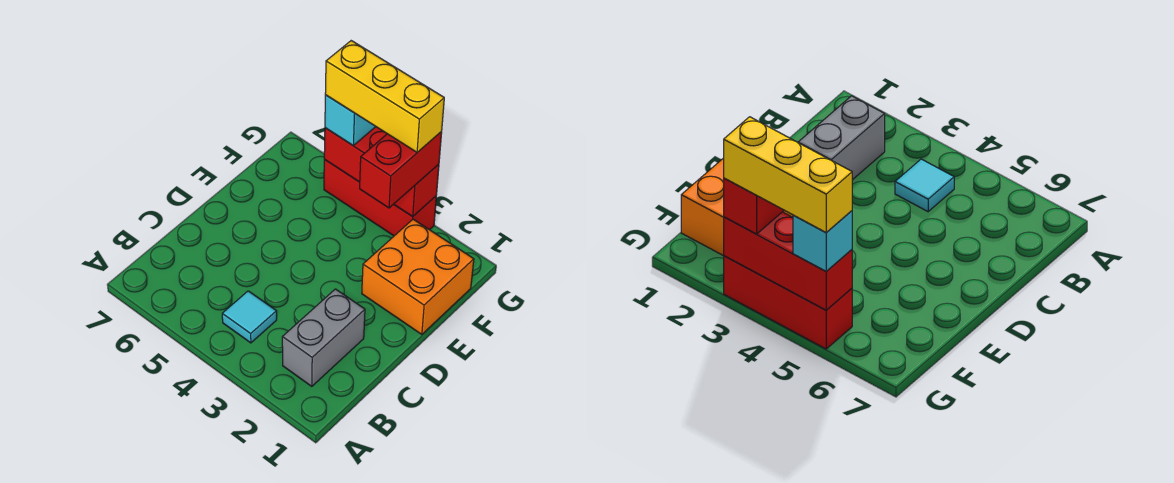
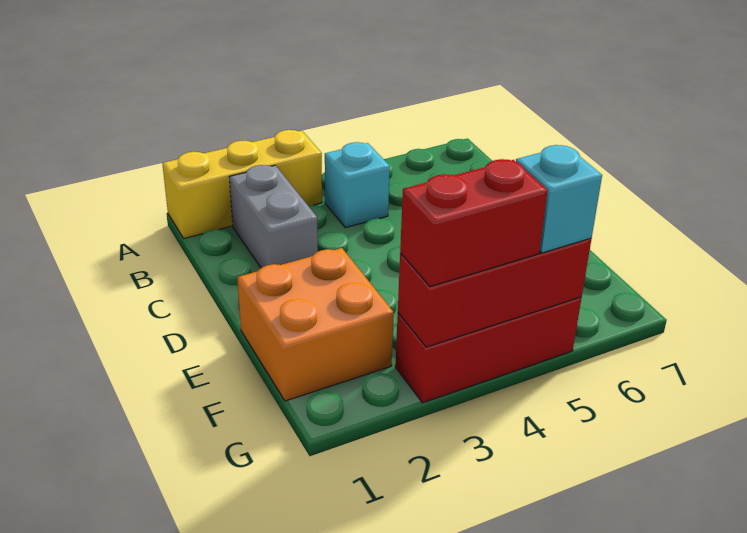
cyan 1x1 tile [222,291,277,343] -> cyan 1x1 brick [325,142,390,228]
red 1x2 brick [360,132,442,208] -> red 1x2 brick turned to [400,159,548,287]
yellow 1x3 brick [325,41,444,152] -> yellow 1x3 brick moved to [162,130,322,238]

